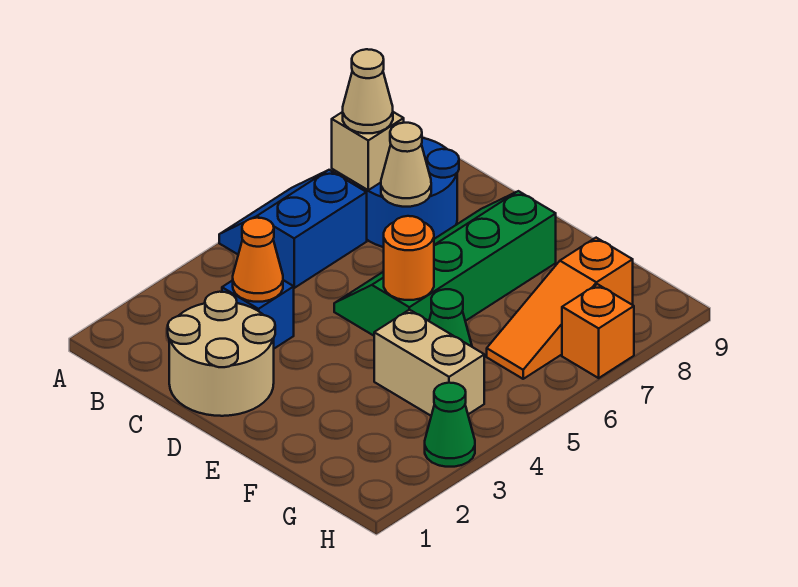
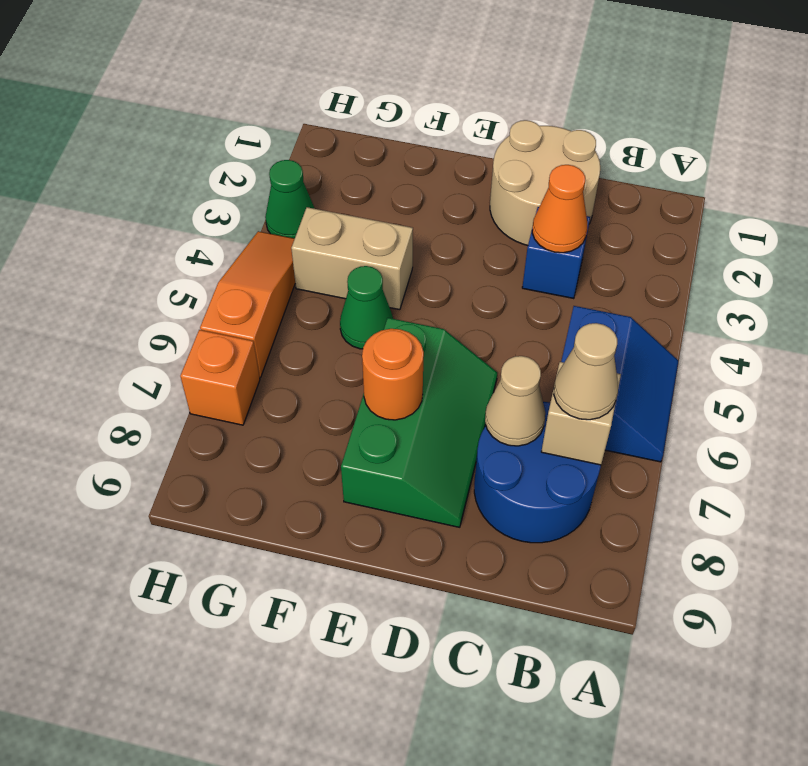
green 2x4 slope [334,191,556,336] -> green 2x3 slope [341,318,497,527]
orange 1x1 round brick [384,216,434,300] -> orange 1x1 round brick moved to [362,329,424,420]
orange 1x3 slope [487,238,633,379] -> orange 1x3 slope moved to [200,231,295,377]

